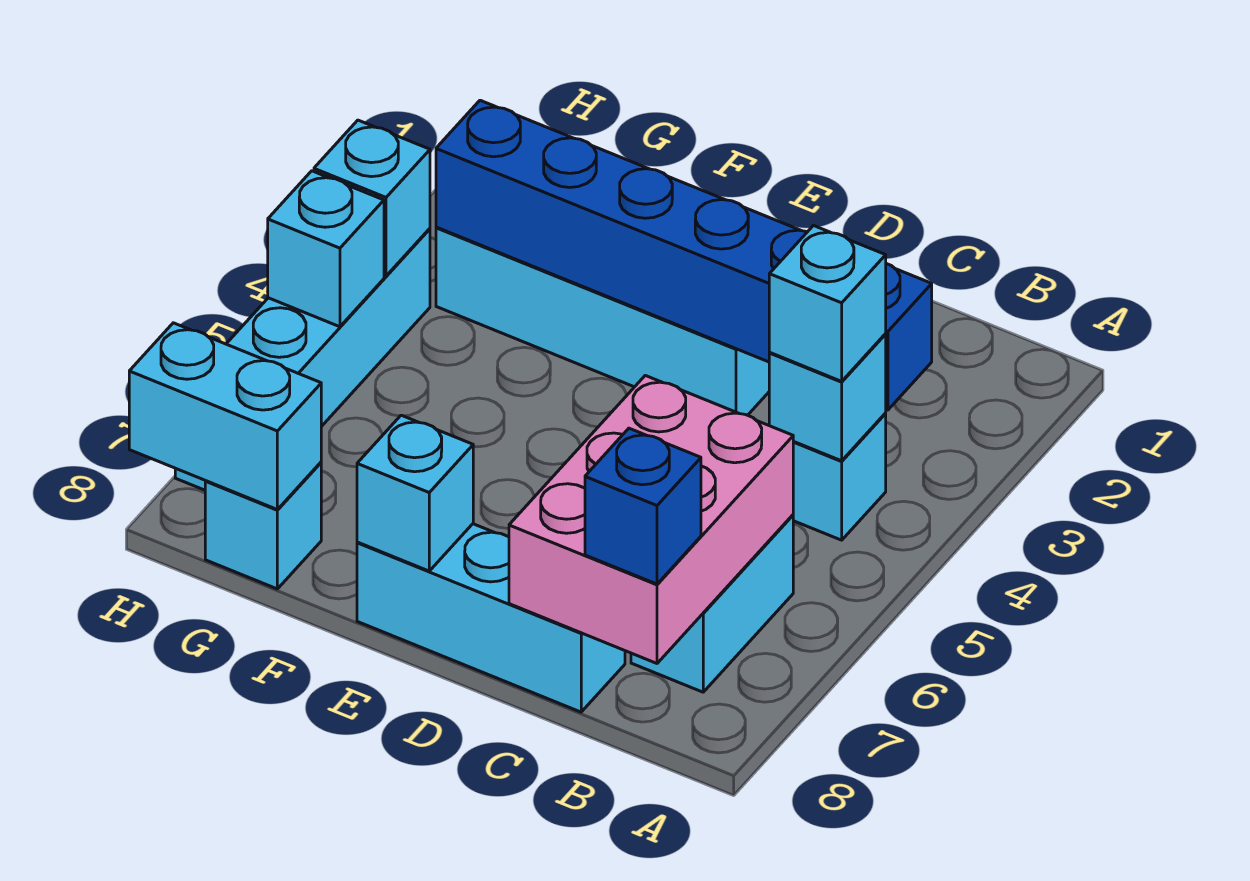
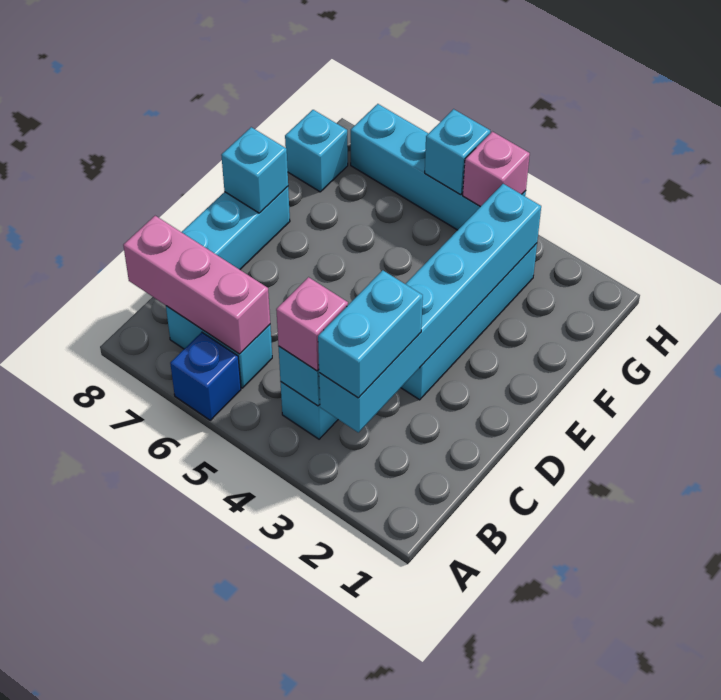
blue 1x6 brick [436,100,932,410] -> cyan 1x6 brick [319,184,541,432]
cyan 1x1 brick [769,226,886,381] -> pink 1x1 brick [276,277,348,371]
pink 2x3 brick [509,376,793,663] -> pink 1x3 brick [123,216,270,354]
blue 1x1 brick [585,428,701,584] -> blue 1x1 brick moved to [170,332,241,420]
cyan 1x2 brick [129,323,321,509] -> cyan 1x2 brick moved to [318,270,423,398]
cyan 1x1 brick [314,120,430,276] -> pink 1x1 brick [463,132,530,207]

